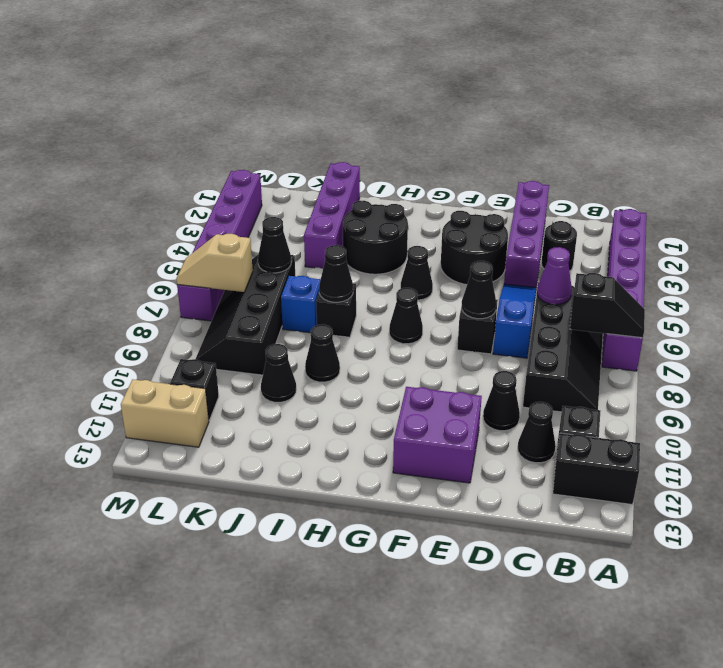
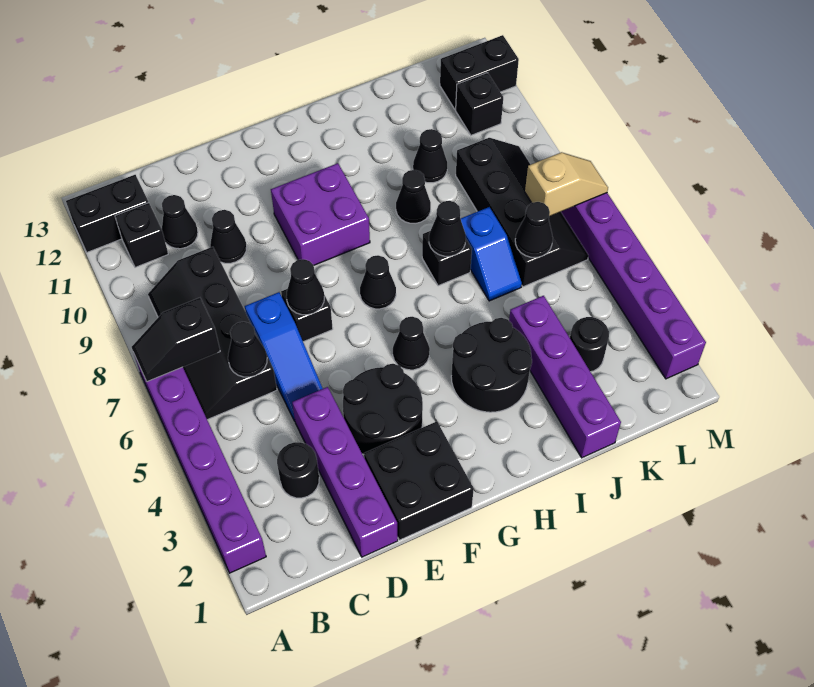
purple 1x1 cone [537,247,572,304] -> black 1x1 cone [228,322,267,377]
none -> black 2x2 brick [364,421,474,540]
purple 2x2 brick [393,387,482,483] -> purple 2x2 brick moved to [271,163,370,265]
none -> black 1x1 round brick [570,317,609,372]
tan 1x2 brick [121,379,209,447] -> black 1x2 brick [440,35,519,110]

